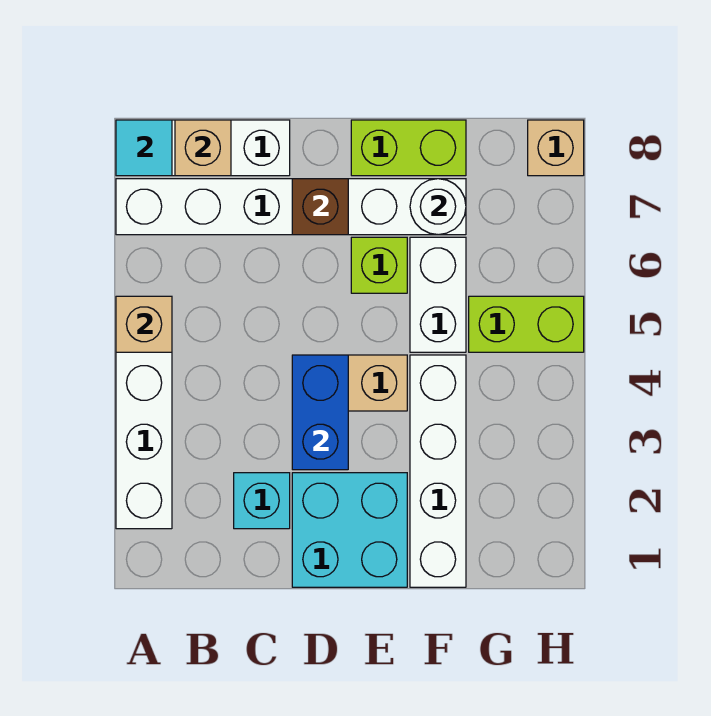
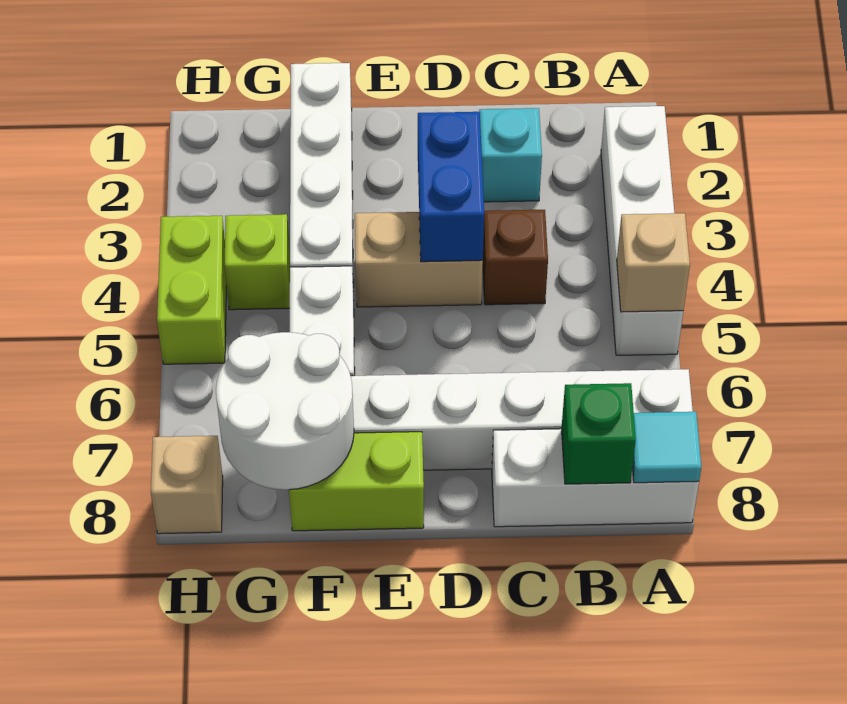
tan 1x1 brick [175,120,231,176] -> green 1x1 brick [561,383,636,484]
cyan 2x2 brick [292,473,407,587] -> none
brown 1x1 brick [292,179,348,235] -> brown 1x1 brick moved to [483,210,548,305]
lime 1x1 brick [351,237,407,293] -> lime 1x1 brick moved to [224,214,290,310]
white 1x1 round brick [410,179,466,235] -> white 2x2 round brick [216,332,354,490]
lime 1x2 brick [469,296,584,352] -> lime 1x2 brick turned to [157,216,227,364]

